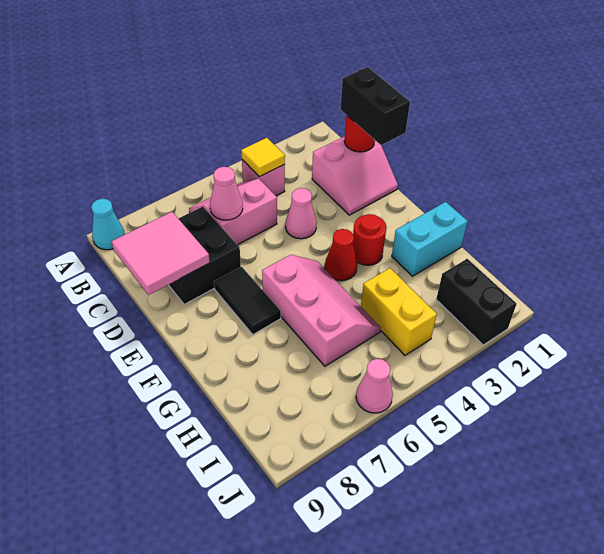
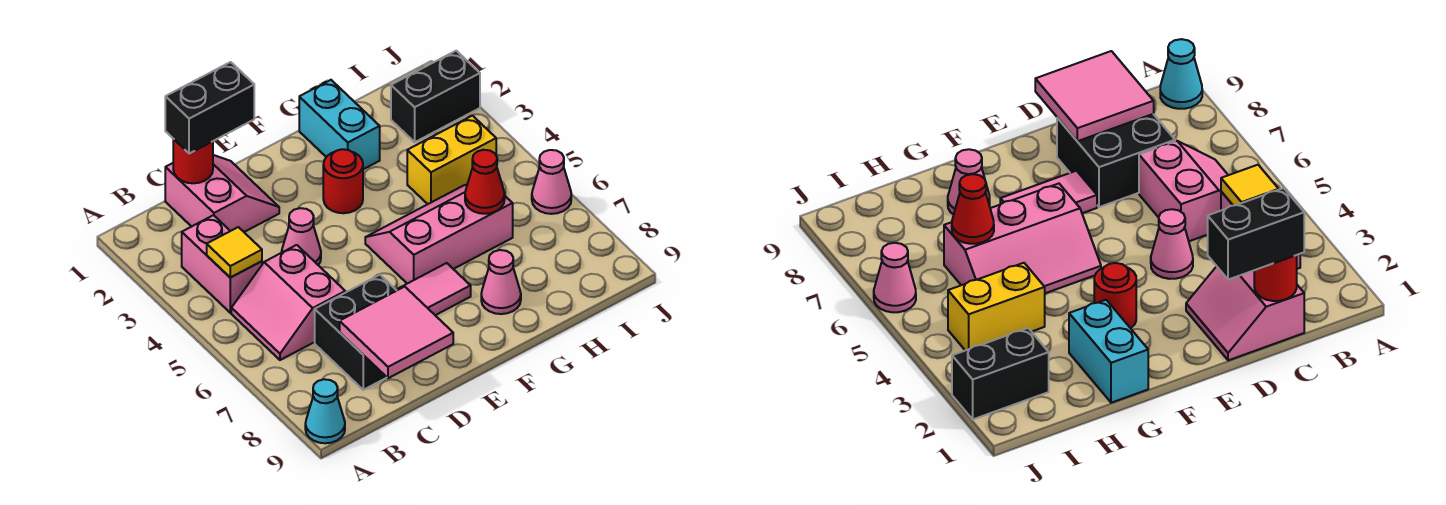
pink 1x1 brick [242,160,285,196] -> pink 1x2 brick [182,215,262,313]
pink 1x1 cone [210,167,243,220] -> pink 1x1 cone moved to [481,250,521,314]
black 1x2 tile [214,267,281,334] -> pink 1x2 tile [396,263,471,315]
red 1x1 cone [325,229,357,281] -> red 1x1 cone moved to [465,150,505,214]

